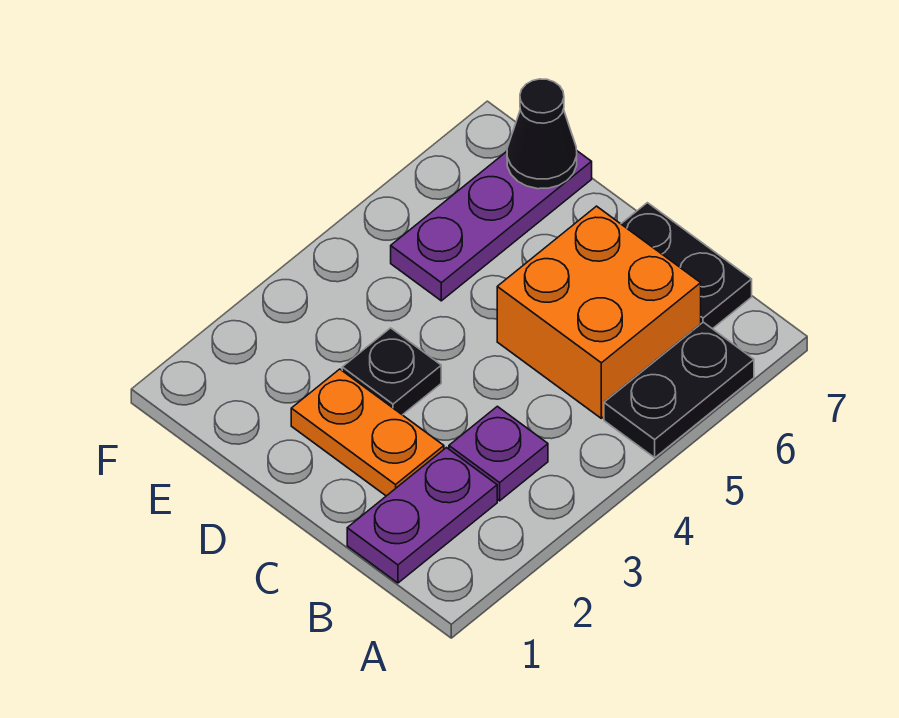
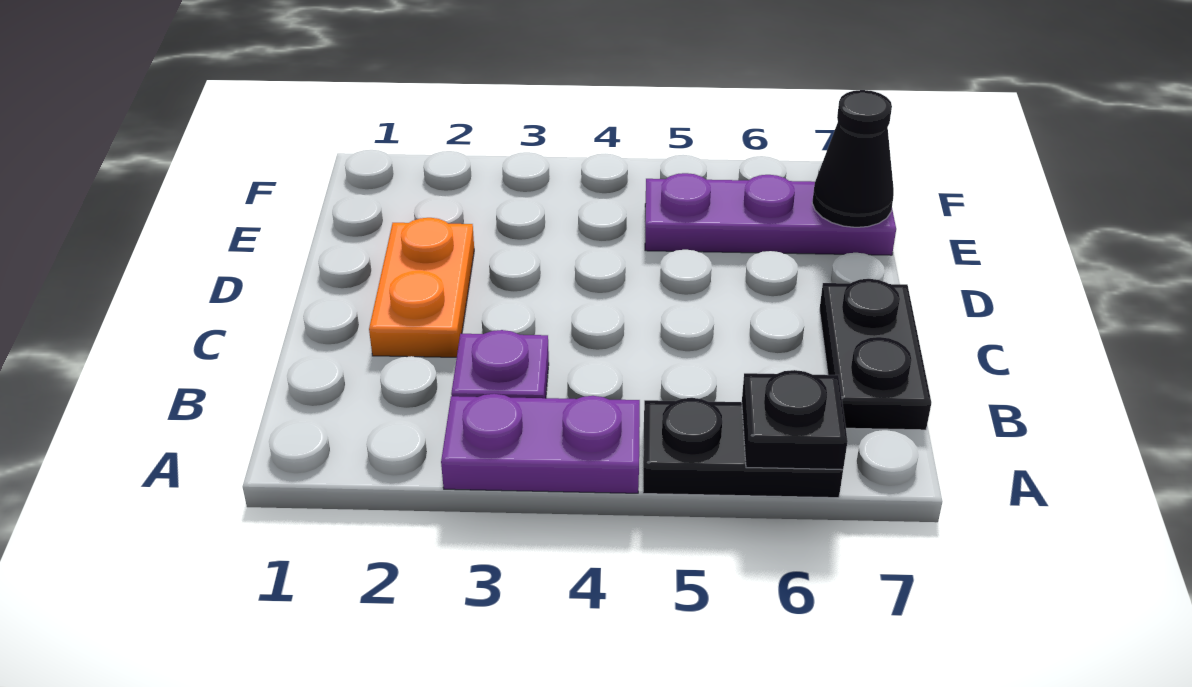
purple 1x2 plate [347,448,497,583] -> purple 1x2 plate moved to [441,394,640,493]
orange 2x2 brick [497,206,701,418] -> none
black 1x1 plate [342,328,441,415] -> black 1x1 plate moved to [742,370,848,470]

